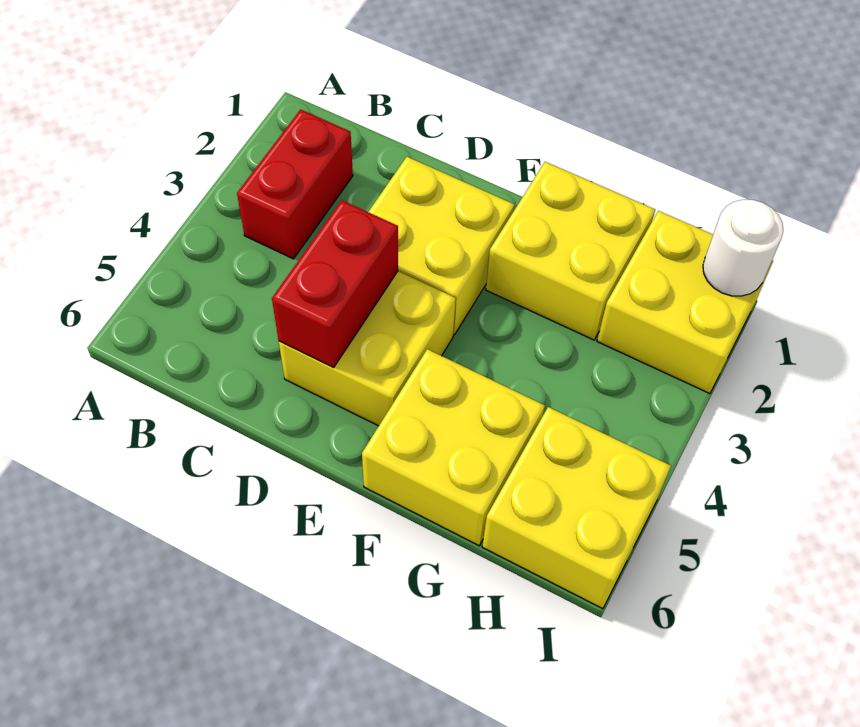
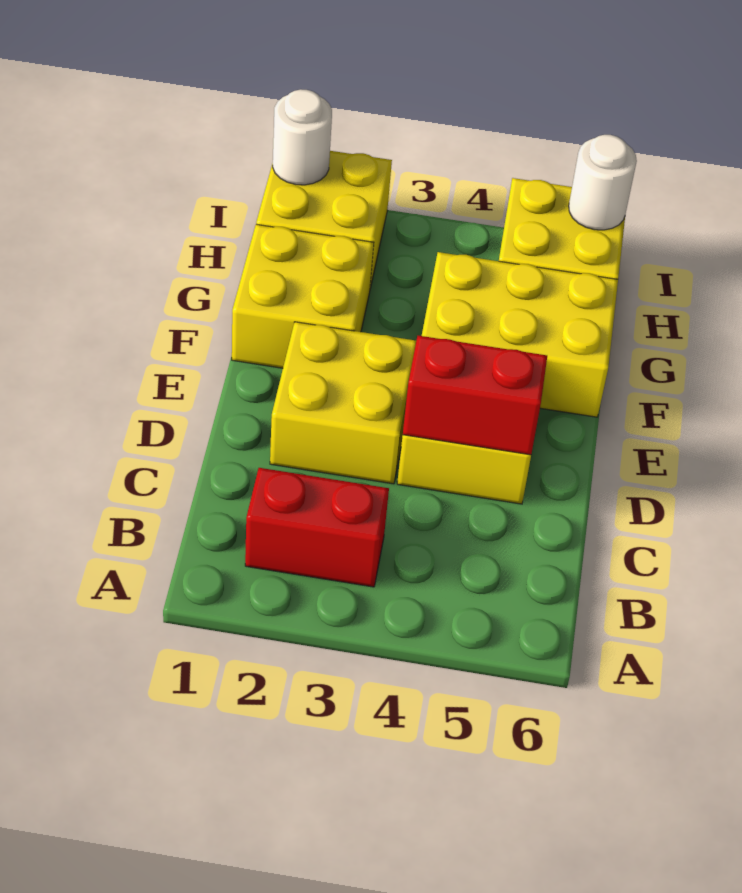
yellow 2x2 brick [362,349,545,546] -> yellow 2x3 brick [422,252,618,417]
none -> white 1x1 round brick [569,135,637,230]

